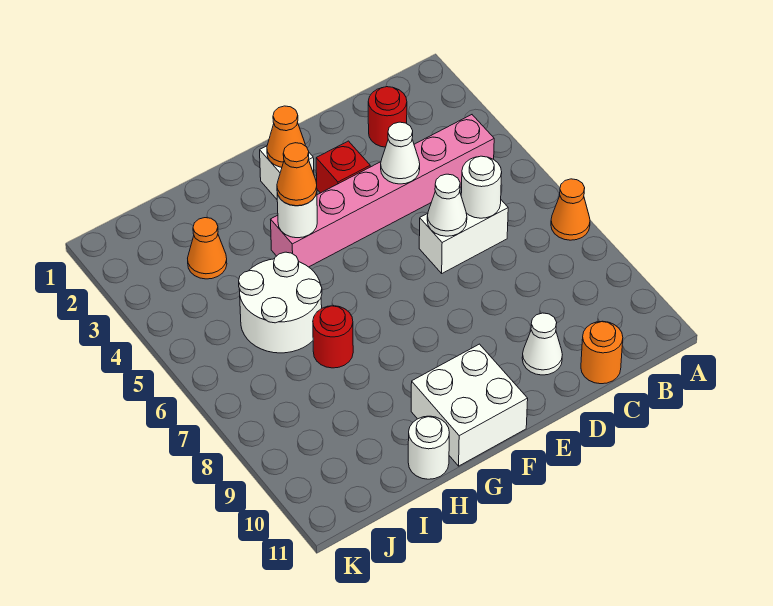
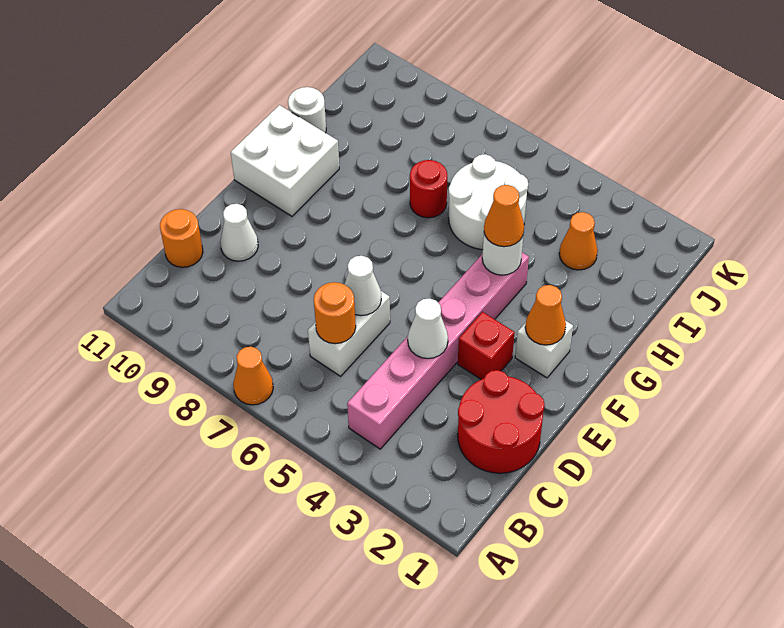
red 1x1 round brick [368,87,407,147] -> red 2x2 round brick [458,370,545,473]
white 1x1 round brick [461,156,502,218] -> orange 1x1 round brick [314,282,356,344]

